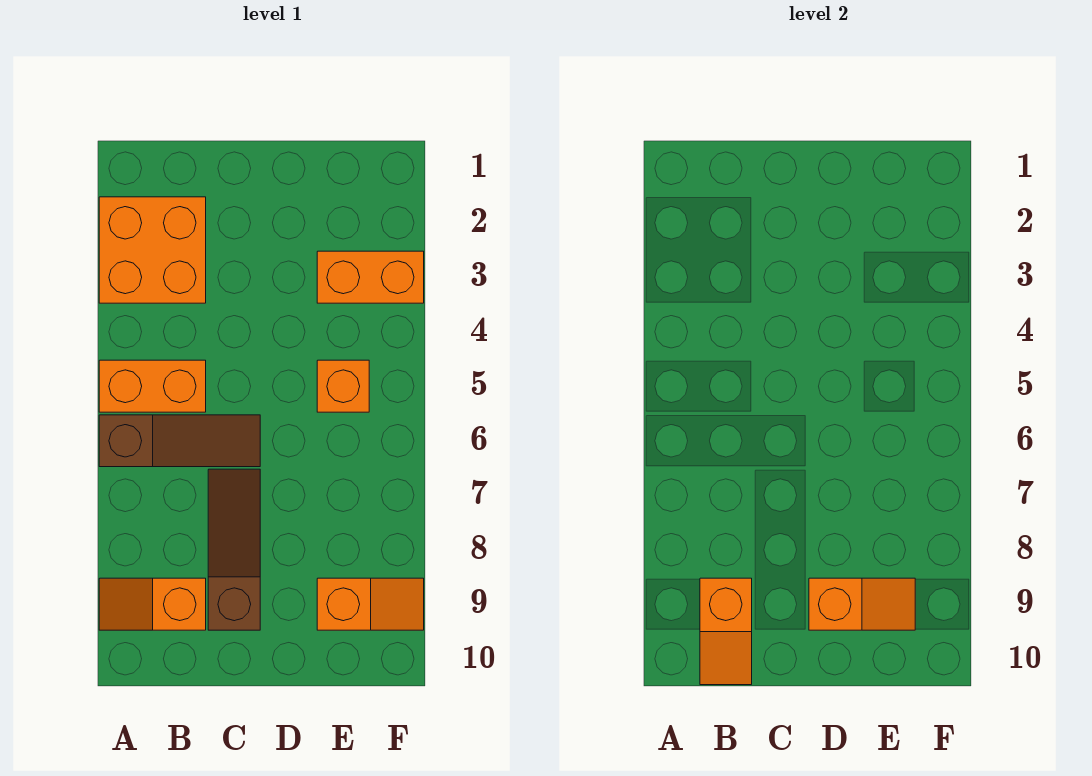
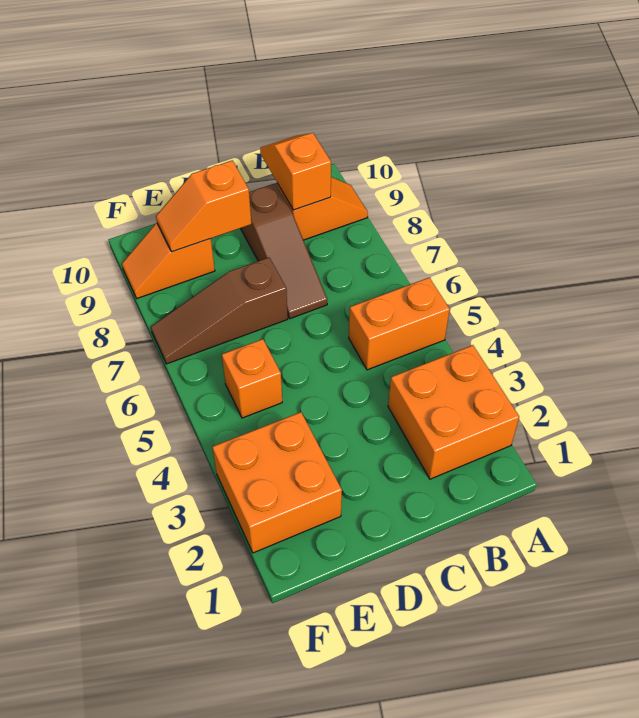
brown 1x3 slope [99,415,260,467] -> brown 1x3 slope moved to [151,258,288,364]
orange 1x2 brick [317,251,424,303] -> orange 2x2 brick [212,412,342,553]

